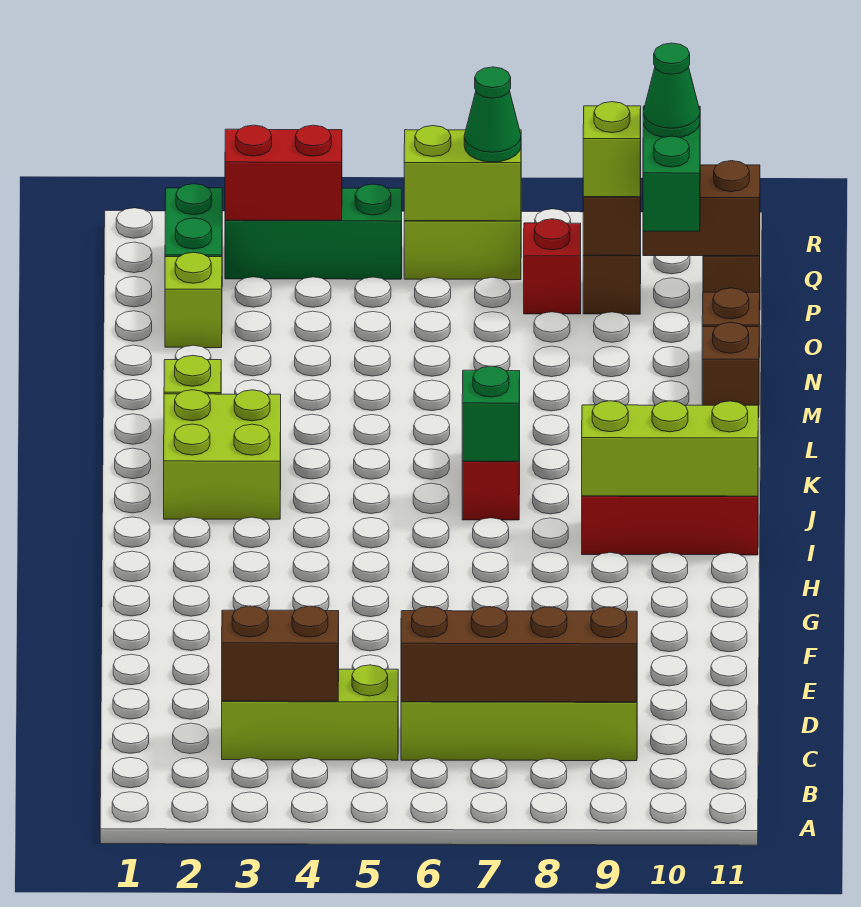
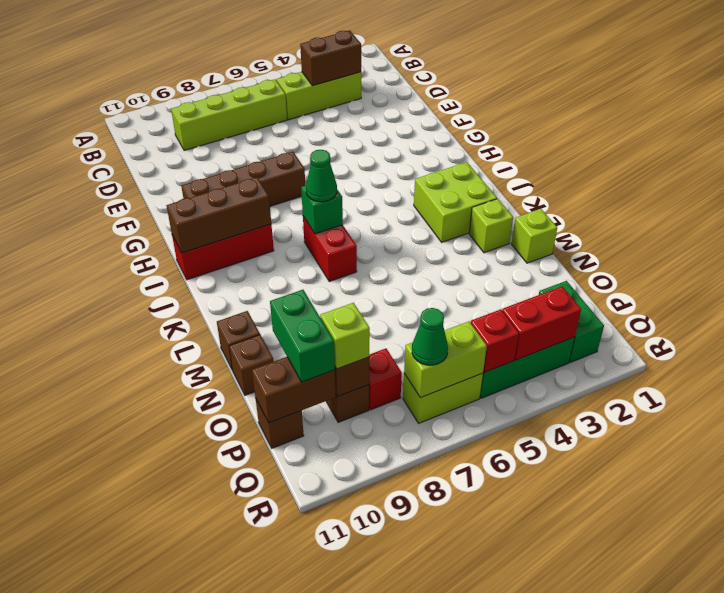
brown 1x4 brick [401,606,637,702] -> brown 1x4 brick moved to [181,152,305,206]
lime 1x3 brick [582,401,758,496] -> brown 1x3 brick [166,177,271,253]
lime 1x1 brick [165,252,222,348] -> lime 1x1 brick moved to [512,209,557,263]
green 1x1 cone [643,43,700,137] -> green 1x1 cone moved to [306,150,337,202]
none -> red 1x1 brick [471,309,519,372]

